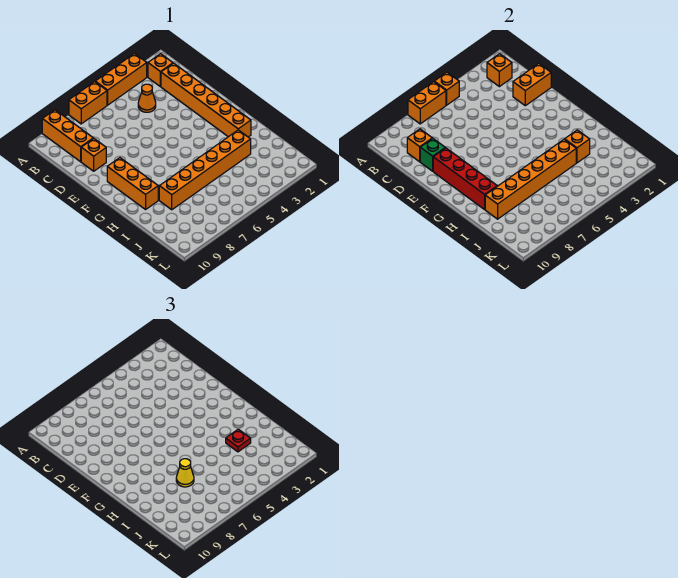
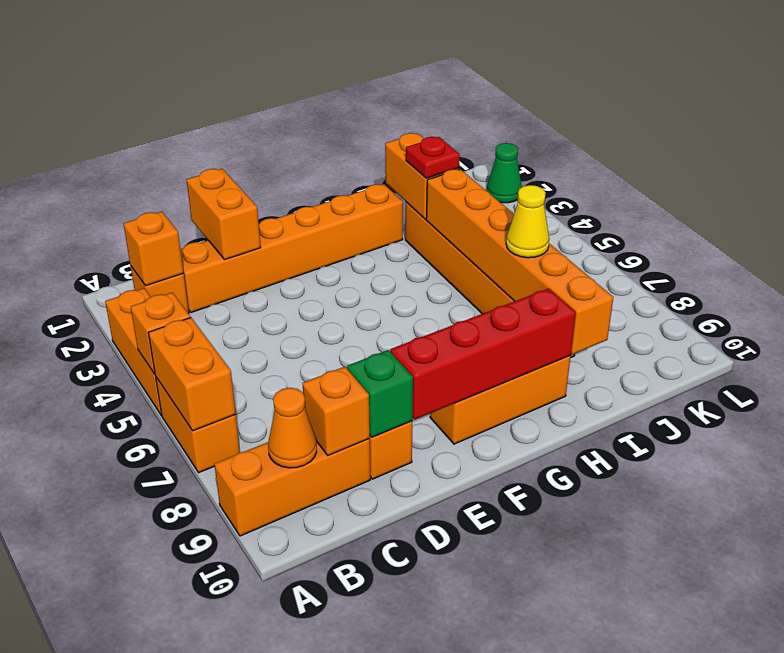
orange 1x1 cone [138,84,156,112] -> orange 1x1 cone moved to [268,388,317,468]
orange 1x1 brick [565,130,590,163] -> orange 1x2 brick [385,133,459,219]
none -> green 1x1 cone [487,143,522,203]

